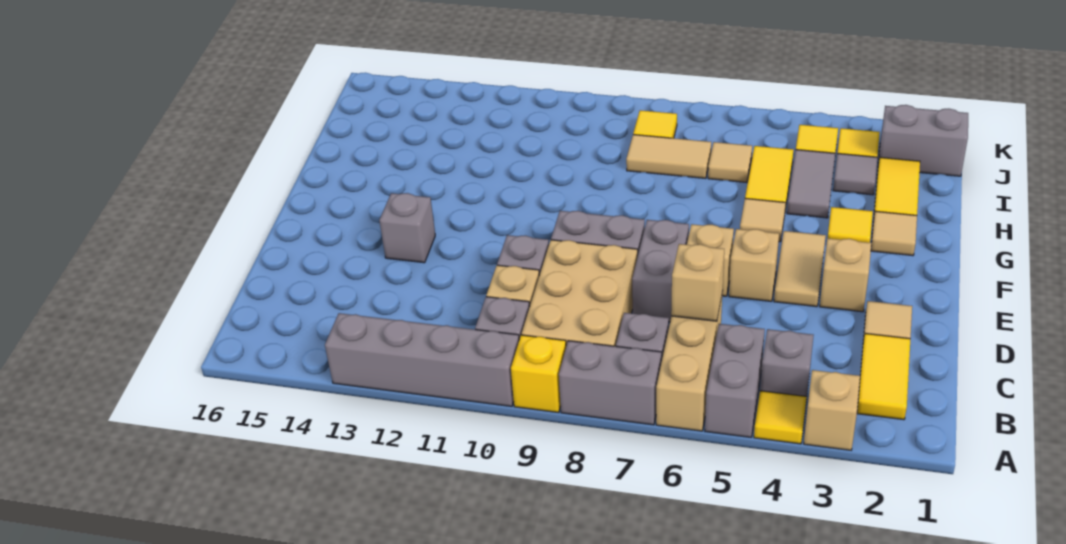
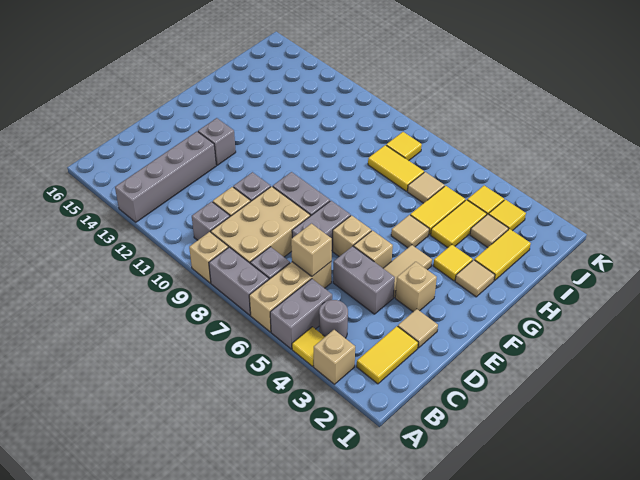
yellow 1x1 brick [511,335,566,413] -> tan 1x1 brick [189,232,228,283]
grey 1x4 brick [325,313,519,406] -> grey 1x4 brick turned to [115,132,216,222]
grey 1x1 brick [760,329,814,396] -> grey 1x1 round brick [319,300,348,338]
grey 1x2 tile [787,150,835,218] -> yellow 1x2 tile [431,200,487,248]
grey 1x1 tile [833,154,877,195] -> tan 1x1 tile [470,214,509,248]
tan 1x2 tile [626,135,711,179] -> yellow 1x2 tile [368,145,424,191]
grey 1x2 brick [878,105,968,176] -> grey 1x2 brick moved to [333,246,395,314]

